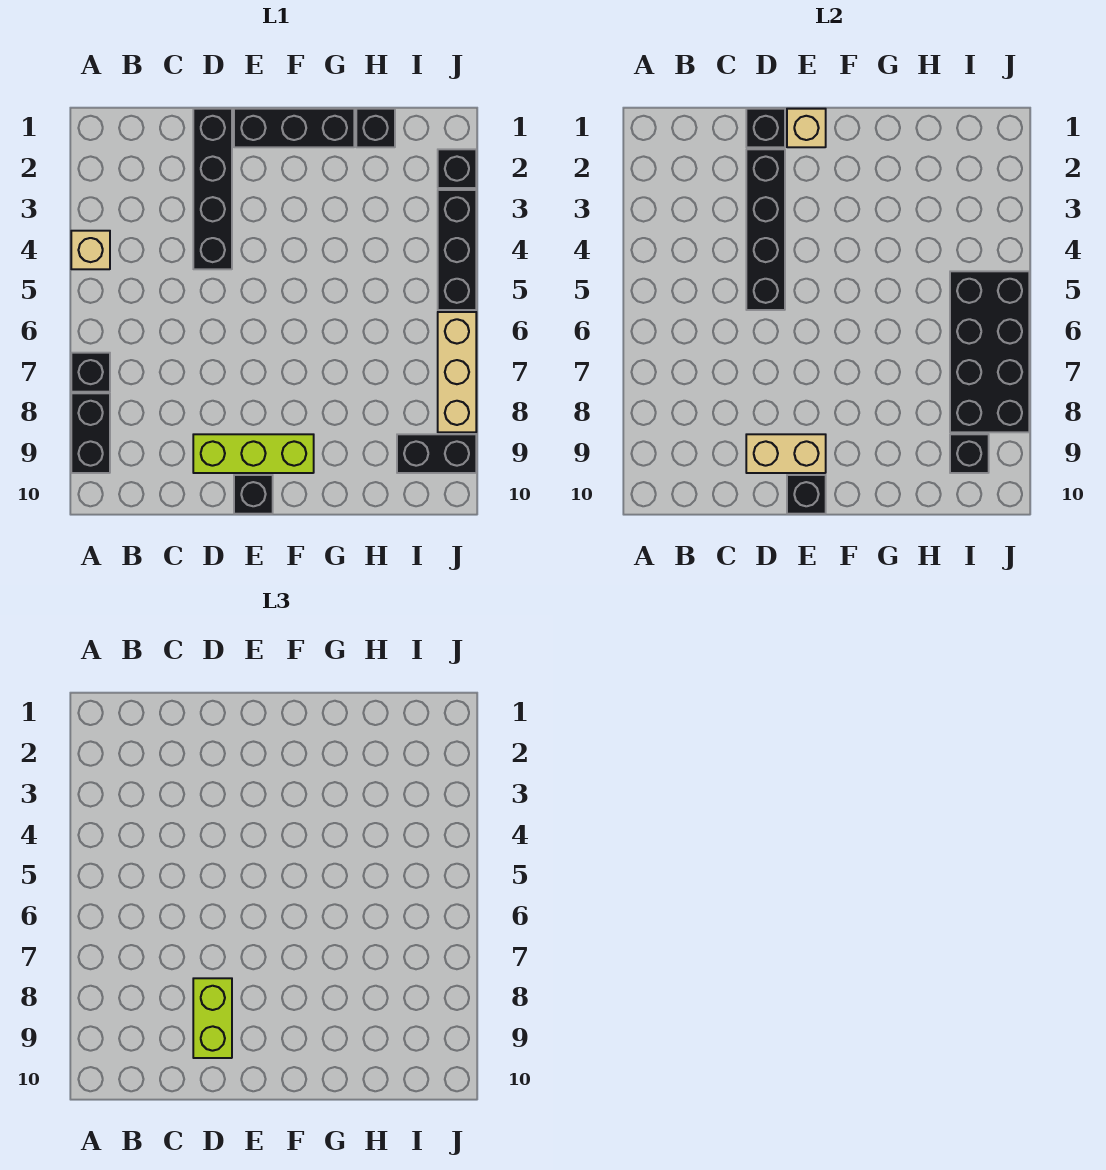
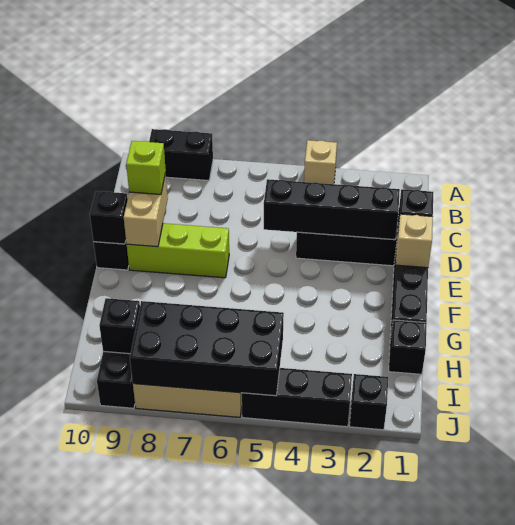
black 1x1 brick [71,353,110,392] -> none
lime 1x2 brick [193,978,232,1058] -> lime 1x1 brick [126,141,166,194]
lime 1x3 brick [193,434,314,473] -> lime 1x3 brick turned to [127,223,229,278]

